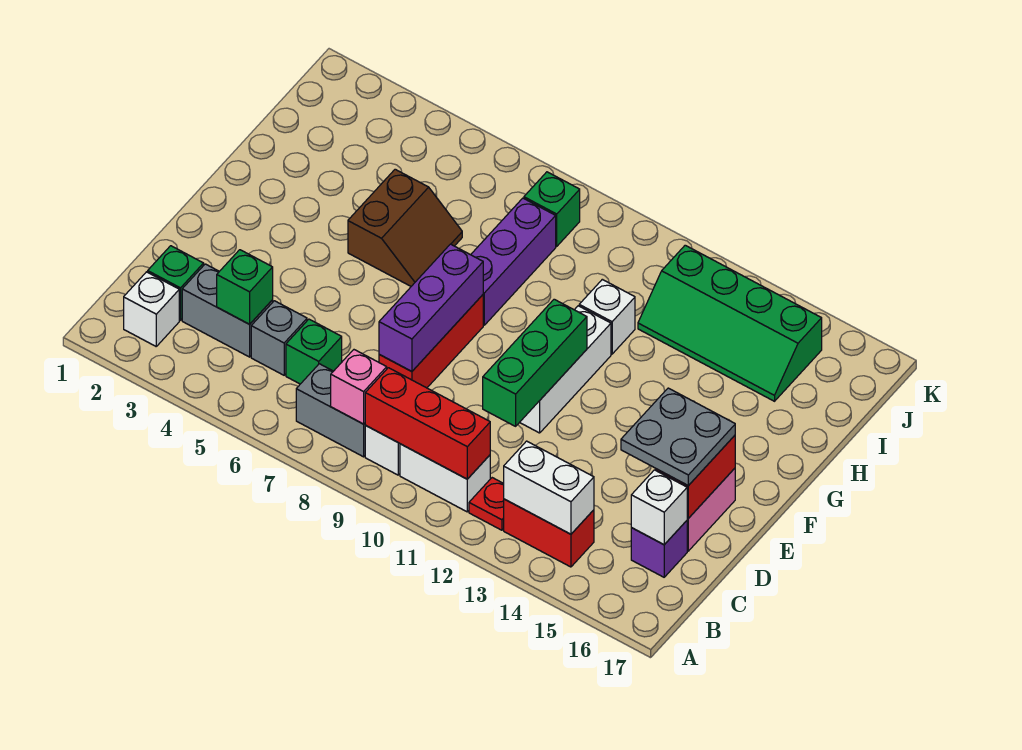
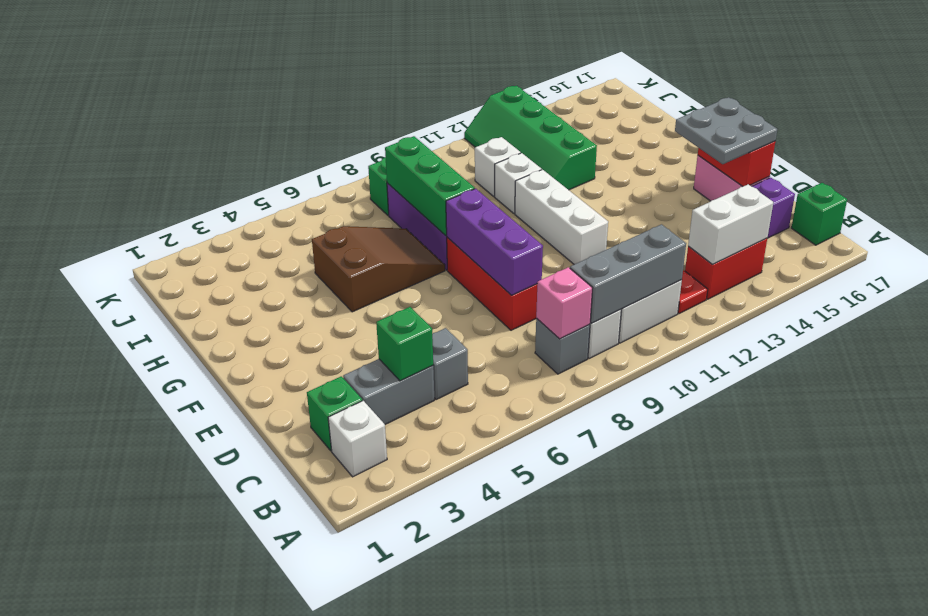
grey 1x2 brick [296,364,366,457] -> grey 1x1 brick [535,318,590,374]
red 1x3 brick [365,368,490,479] -> grey 1x3 brick [570,224,686,323]
green 1x1 brick [286,319,342,384] -> green 1x1 brick moved to [792,183,847,245]
white 1x1 brick [631,470,687,545] -> white 1x1 brick moved to [475,137,521,196]
green 1x3 brick [483,299,587,426] -> green 1x3 brick moved to [385,136,475,236]
brown 2x2 slope [348,169,462,286] -> brown 2x3 slope [312,226,445,312]
green 2x4 slope [638,245,822,401] -> green 2x4 slope turned to [464,86,597,190]

